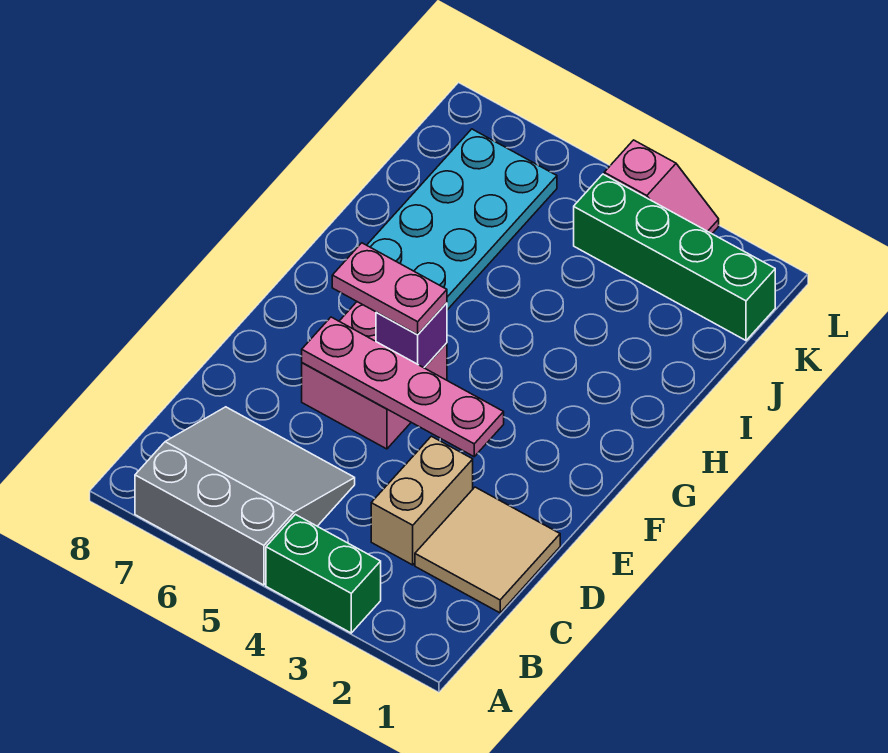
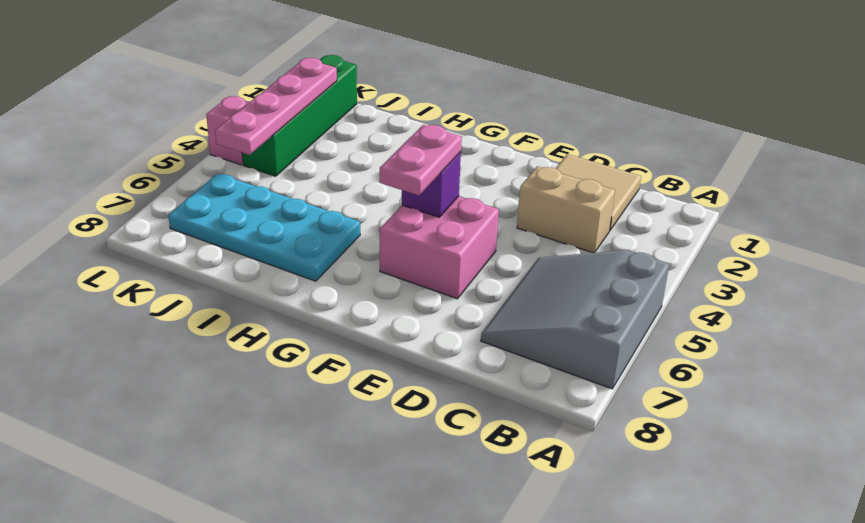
green 1x2 brick [266,515,381,633] -> none
pink 1x4 plate [302,317,504,457] -> pink 1x4 plate moved to [215,58,337,155]

